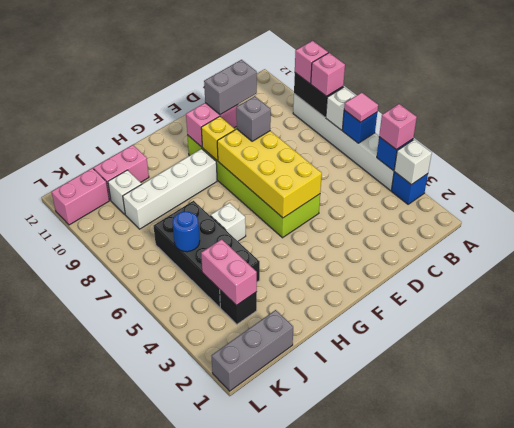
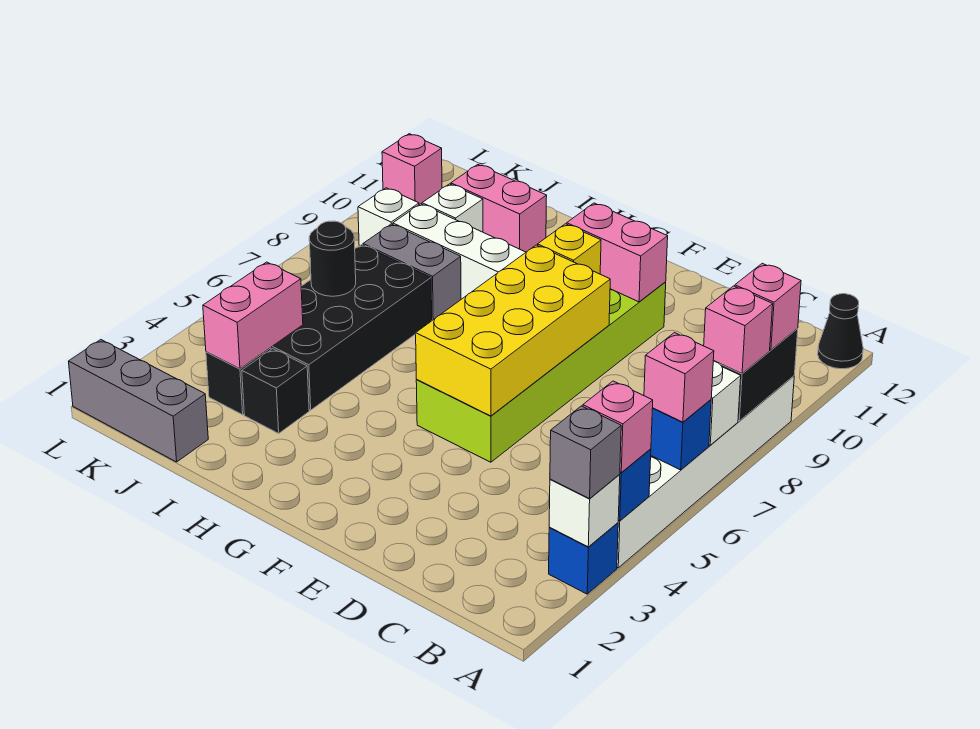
pink 1x1 tile [344,93,378,122] -> pink 1x1 brick [644,333,714,422]
none -> black 1x1 cone [818,294,863,369]
grey 1x2 brick [204,60,257,115] -> grey 1x2 brick moved to [363,224,461,320]
grey 1x1 brick [236,96,271,141] -> grey 1x1 brick moved to [550,406,621,499]
white 1x1 brick [211,203,246,241] -> white 1x1 brick moved to [358,188,419,246]
none -> black 1x1 brick [242,349,309,433]
blue 1x1 round brick [173,212,200,252] -> black 1x1 round brick [309,221,356,296]
pink 1x2 brick [52,168,109,225] -> pink 1x1 brick [382,134,442,205]

